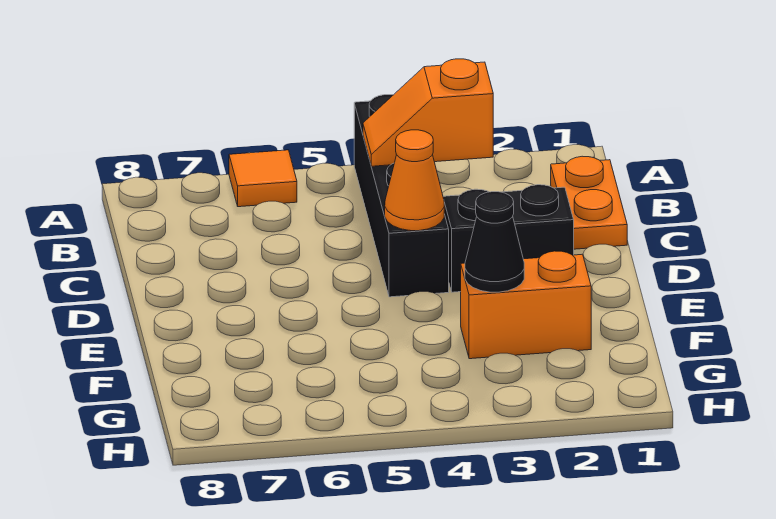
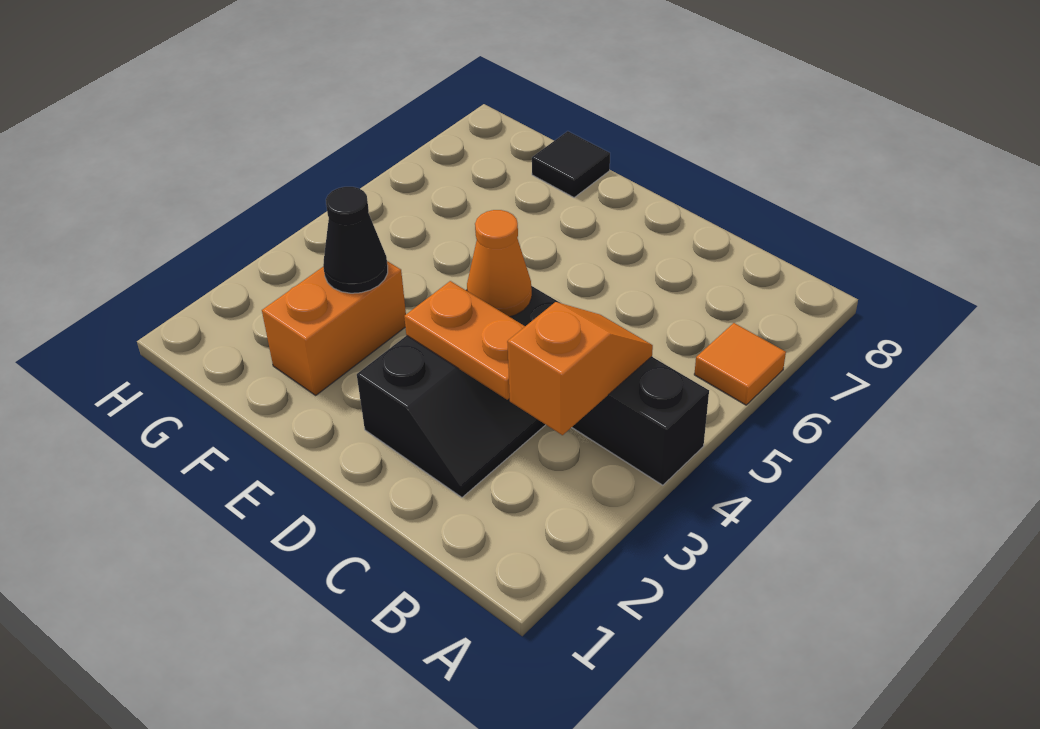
orange 1x2 plate [551,156,627,249] -> orange 1x2 plate moved to [404,281,525,400]
none -> black 1x1 tile [532,131,610,197]

